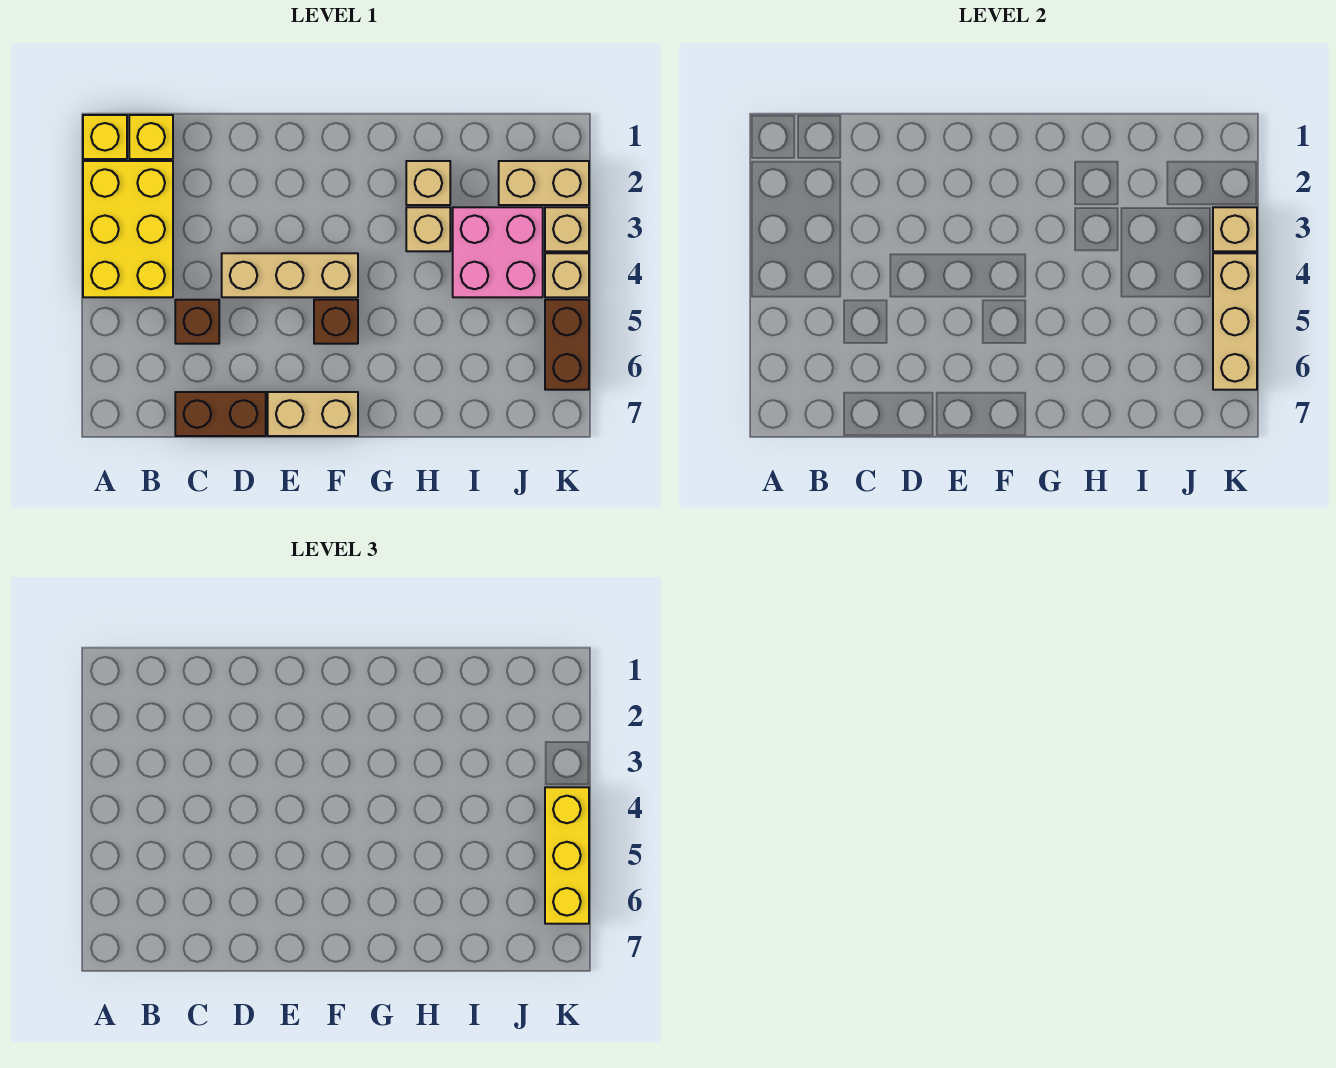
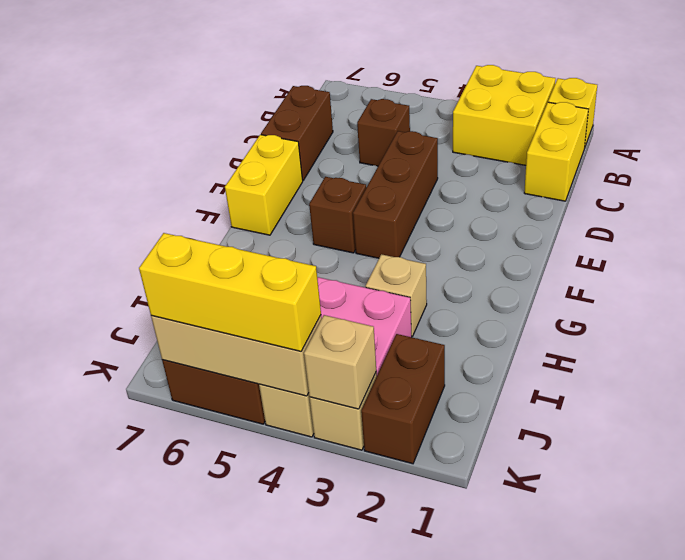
yellow 2x3 brick [83,161,173,297] -> yellow 2x2 brick [453,65,556,165]
yellow 1x1 brick [129,115,173,159] -> yellow 1x2 brick [524,102,588,201]
tan 1x3 brick [222,253,358,297] -> brown 1x3 brick [353,131,438,258]
tan 1x2 brick [268,392,358,436] -> yellow 1x2 brick [225,135,303,235]
tan 1x1 brick [406,161,450,205] -> none
tan 1x2 brick [499,161,589,205] -> brown 1x2 brick [361,334,445,464]

